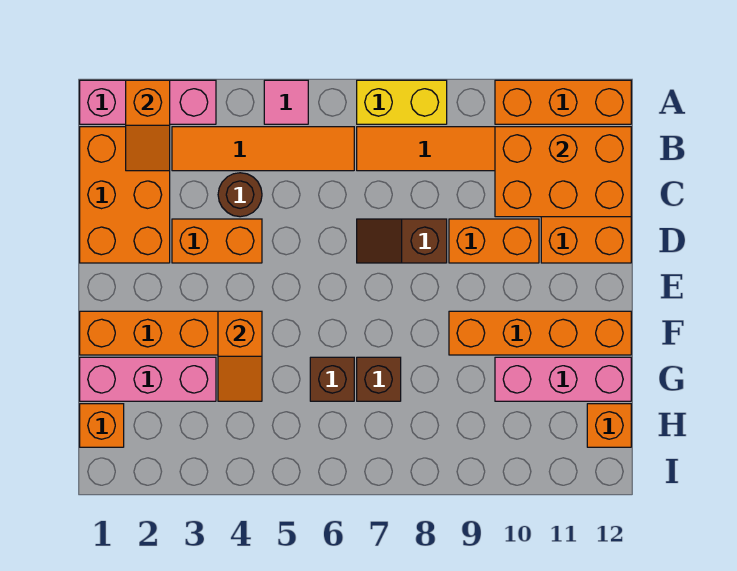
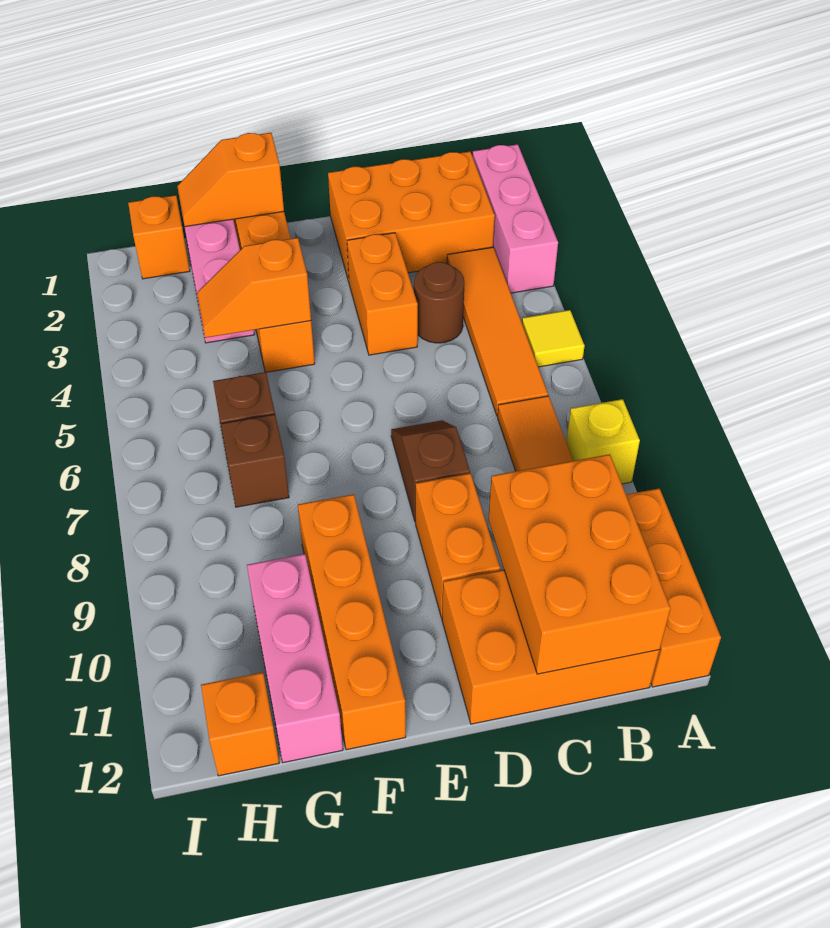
orange 1x2 slope [126,80,170,171] -> orange 1x2 slope moved to [177,133,284,227]
pink 1x1 tile [264,80,308,124] -> yellow 1x1 tile [522,310,585,367]
yellow 1x2 brick [357,80,447,124] -> yellow 1x1 brick [566,399,640,484]

